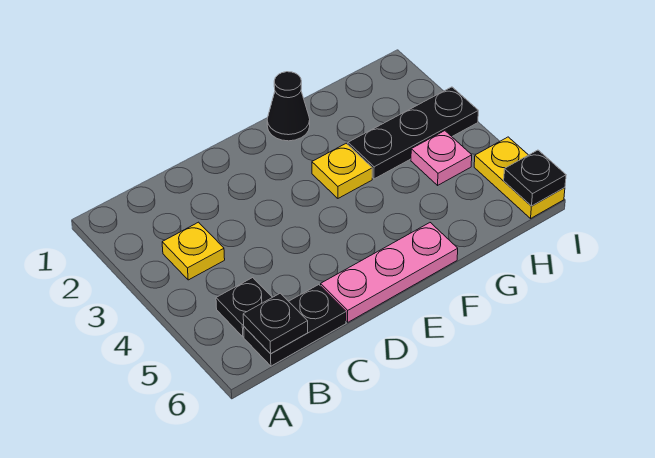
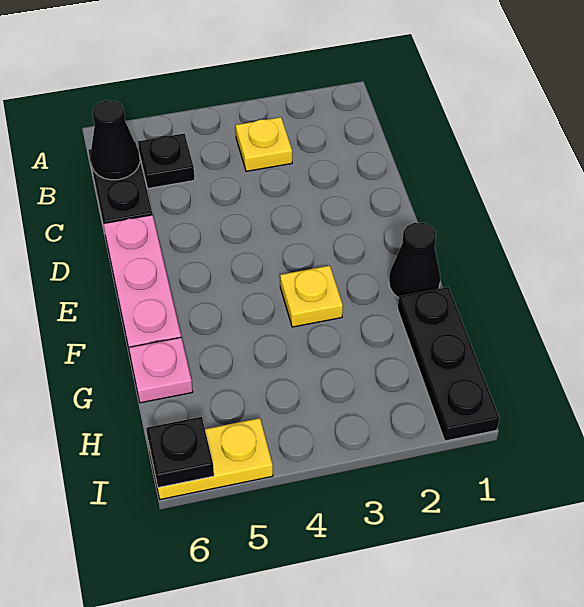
black 1x1 plate [243,293,308,354] -> black 1x1 cone [91,100,140,180]
black 1x3 plate [348,87,478,179] -> black 1x3 plate moved to [398,287,500,441]
pink 1x1 plate [411,131,472,185] -> pink 1x1 plate moved to [129,338,193,403]

